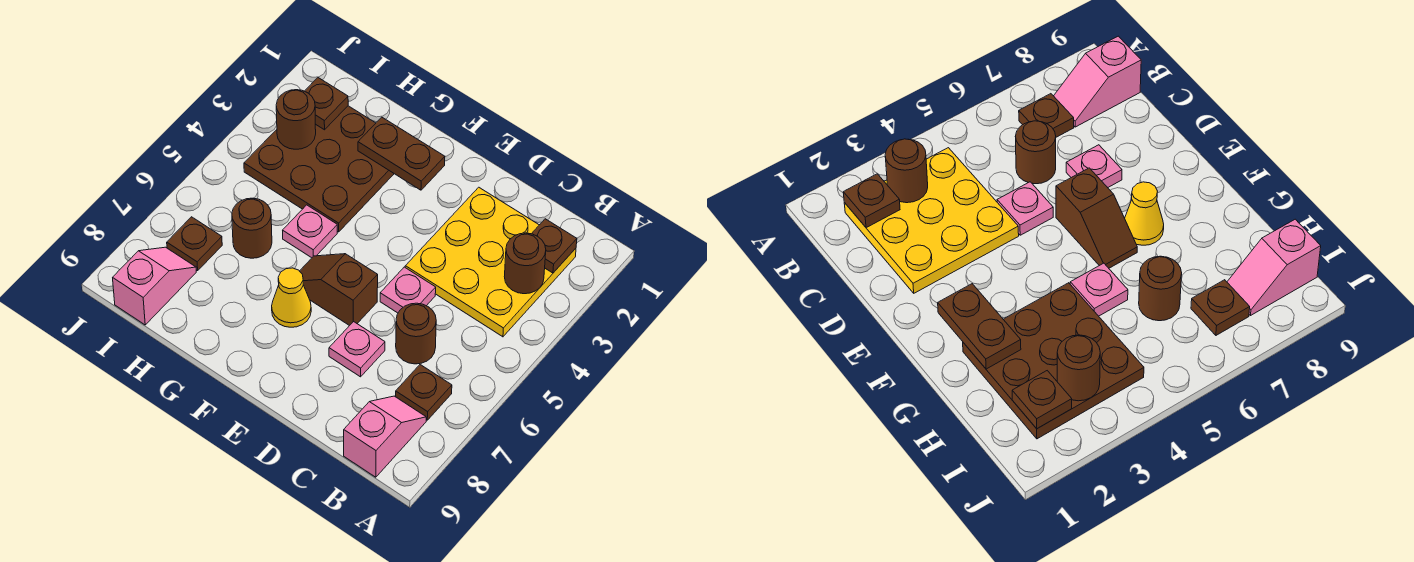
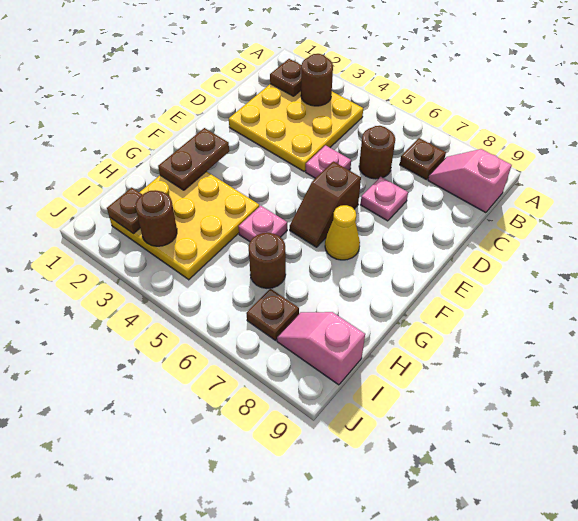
brown 3x3 plate [244,106,394,232] -> yellow 3x3 plate [110,171,260,280]

